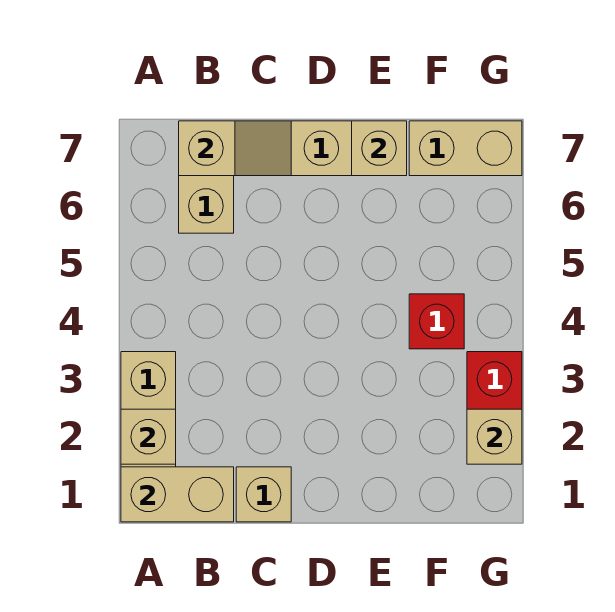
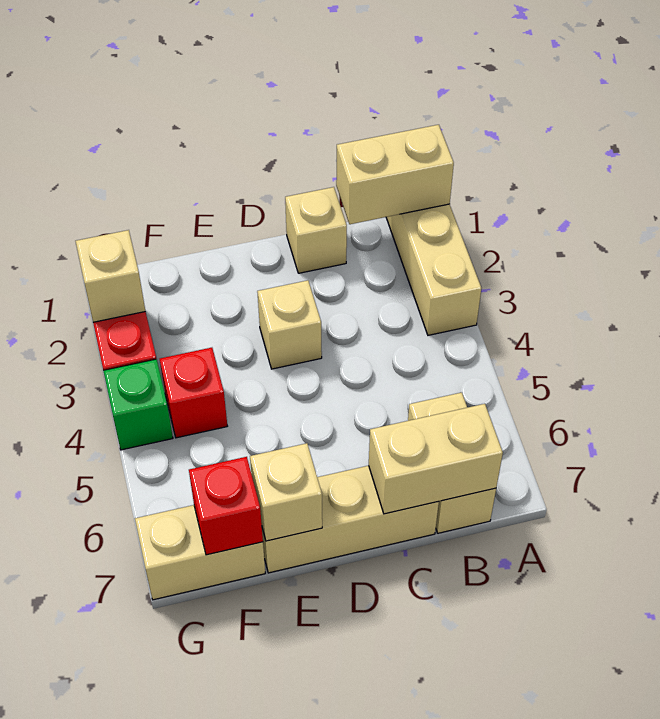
tan 1x1 brick [121,409,176,464] -> tan 1x1 brick moved to [257,280,322,369]
tan 1x2 slope [179,121,291,176] -> tan 1x2 brick [369,404,503,514]
none -> red 1x1 brick [189,457,263,555]
none -> green 1x1 brick [103,359,173,450]

